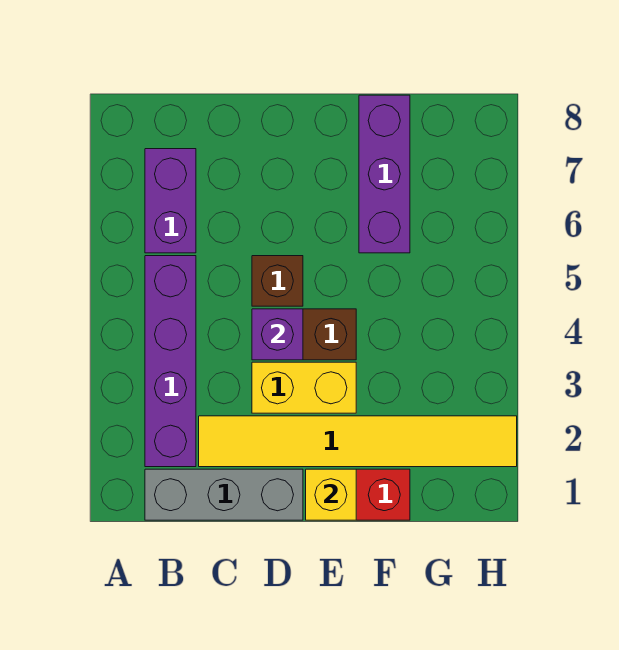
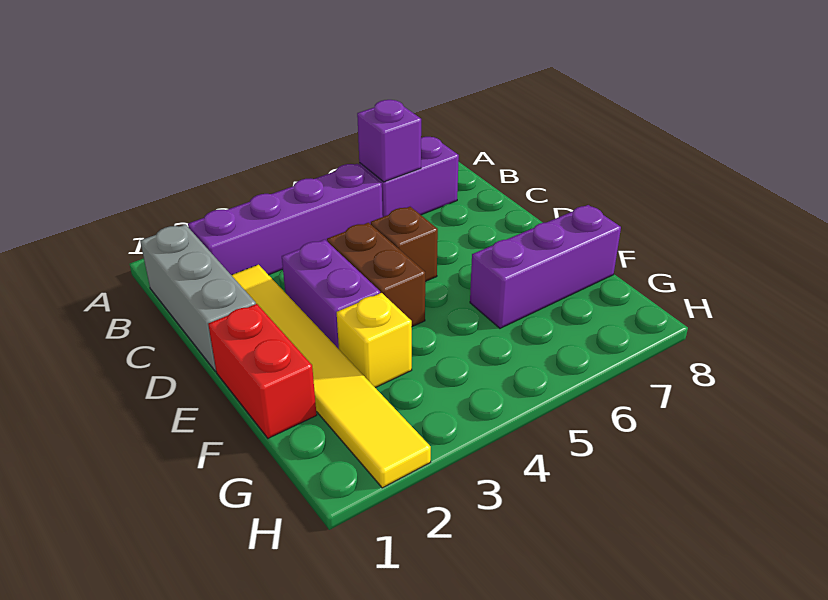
yellow 1x2 brick [252,362,356,413] -> purple 1x2 brick [282,240,380,349]
purple 1x1 brick [252,309,303,360] -> purple 1x1 brick moved to [357,100,421,182]
yellow 1x1 brick [306,469,356,520] -> yellow 1x1 brick moved to [337,293,412,388]

